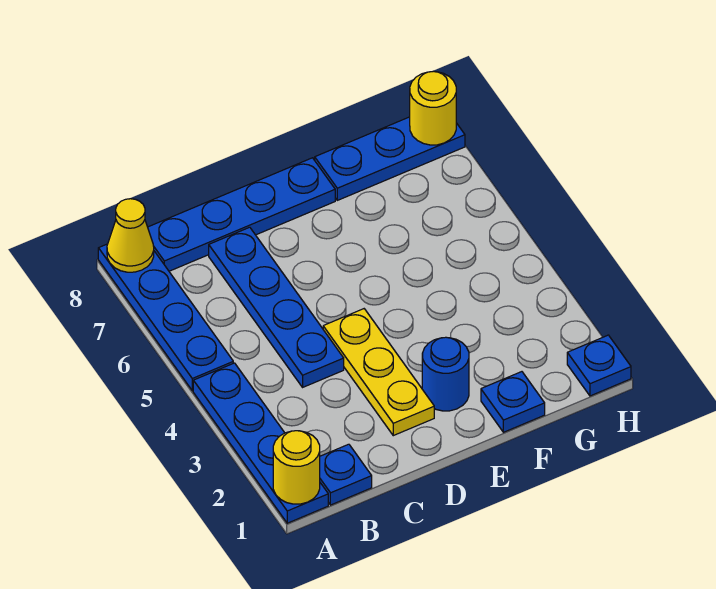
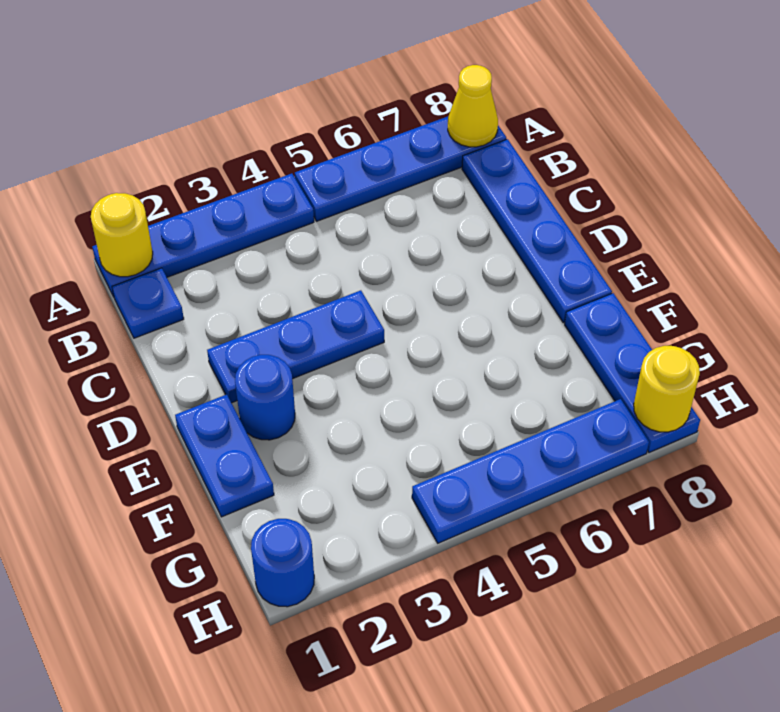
blue 1x4 plate [209,227,344,387] -> blue 1x4 plate moved to [412,399,649,543]
yellow 1x3 plate [323,309,434,436] -> blue 1x3 plate [207,290,384,403]
blue 1x1 plate [481,372,545,432] -> blue 1x2 plate [175,394,274,517]
blue 1x1 plate [567,335,631,396] -> blue 1x1 round brick [251,519,314,607]

